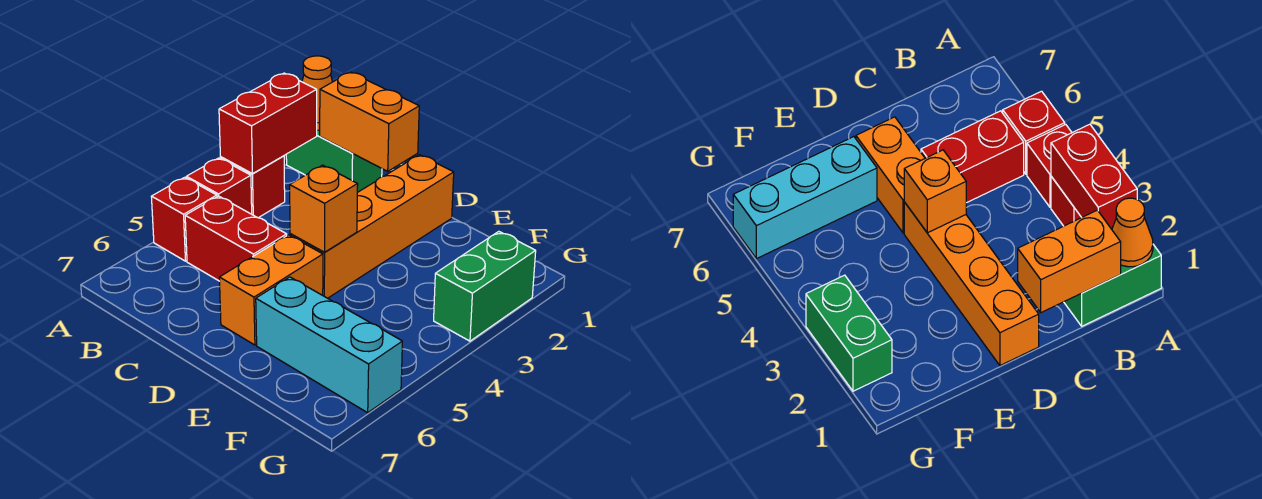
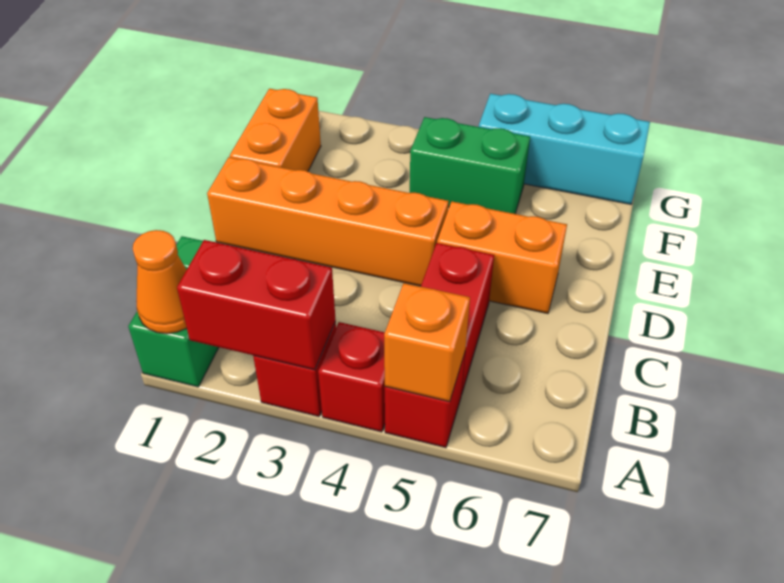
orange 1x2 brick [320,72,419,171] -> orange 1x2 brick moved to [230,89,321,171]
orange 1x1 brick [290,165,358,252] -> orange 1x1 brick moved to [384,283,470,402]
cyan 1x3 brick [256,277,402,413] -> cyan 1x3 brick turned to [479,94,650,204]
green 1x2 brick [434,231,536,341] -> green 1x2 brick moved to [410,117,530,214]

